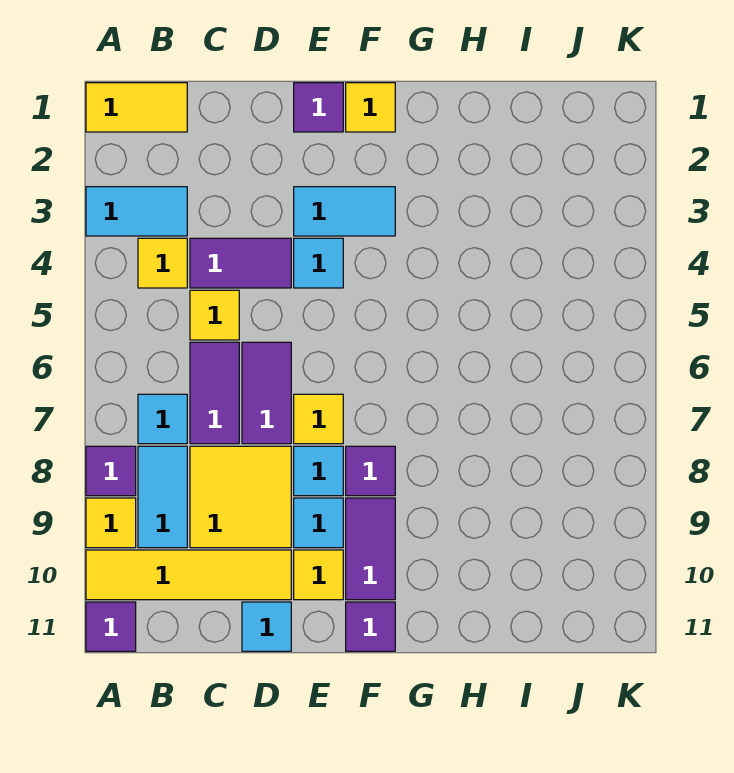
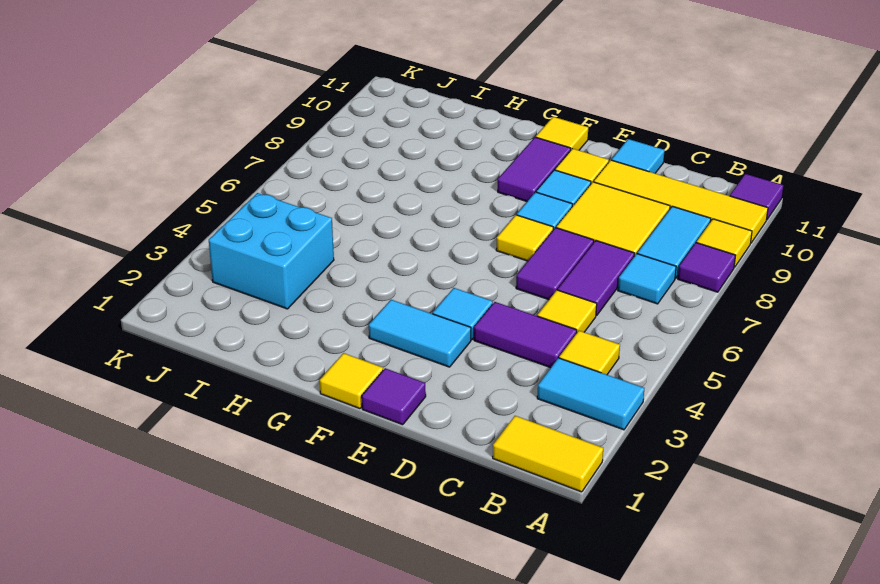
purple 1x1 tile [346,446,395,496] -> none
purple 1x1 tile [346,602,395,651] -> yellow 1x1 tile [536,117,588,150]
none -> cyan 2x2 brick [209,193,334,309]

